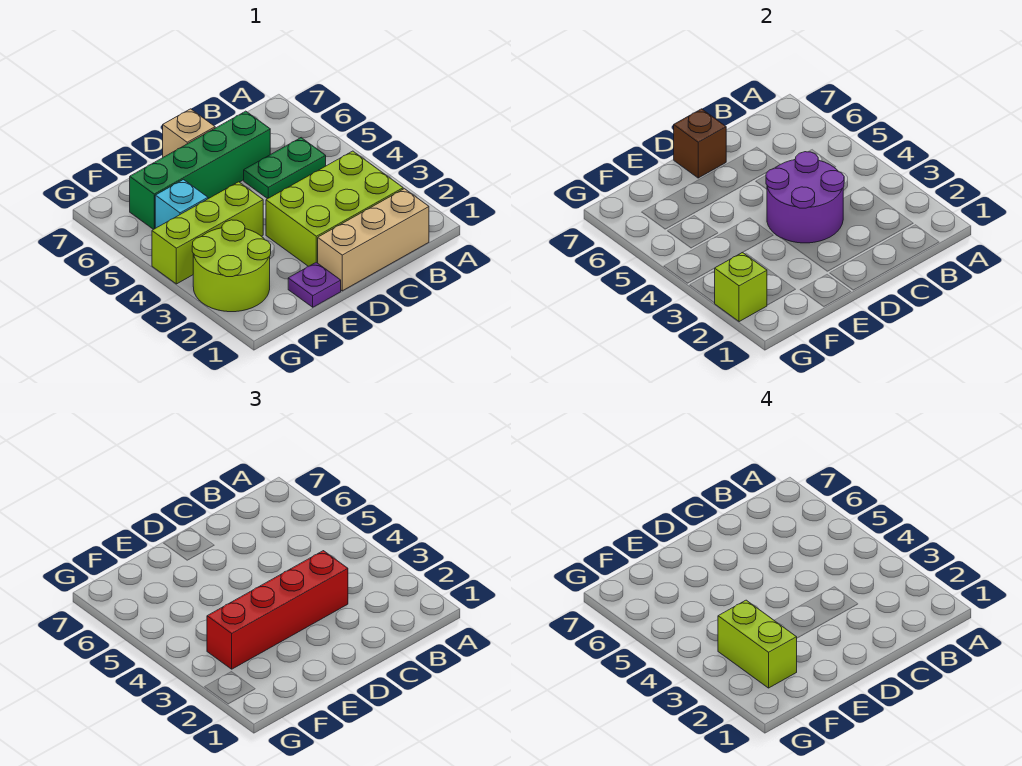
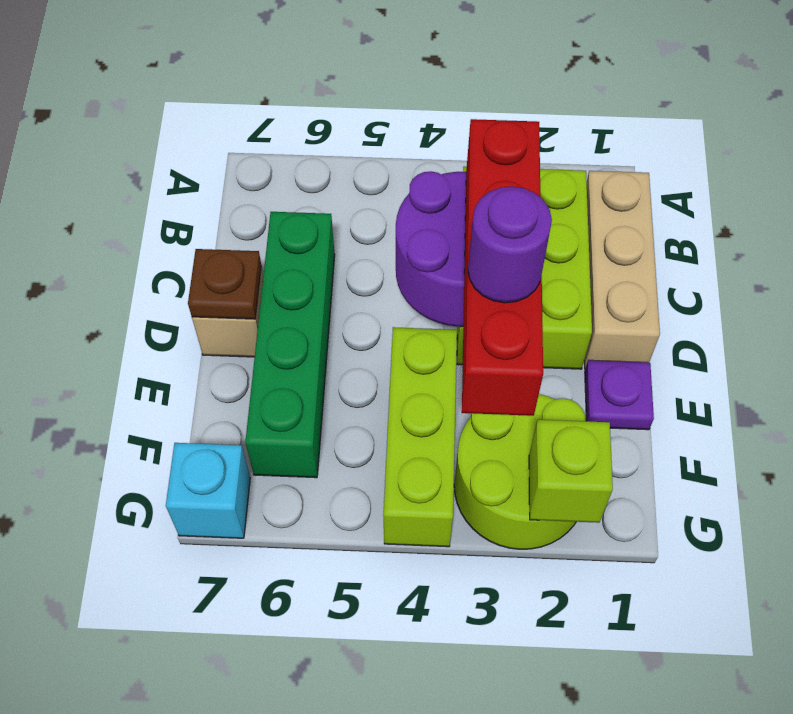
green 1x2 plate [244,138,326,199] -> none
brown 1x1 brick [674,109,726,178] -> brown 1x1 plate [188,249,261,319]
none -> purple 1x1 round brick [468,186,552,303]
lime 1x2 brick [718,600,797,688] -> none
cyan 1x1 brick [155,180,208,228] -> cyan 1x1 brick moved to [166,443,250,538]

